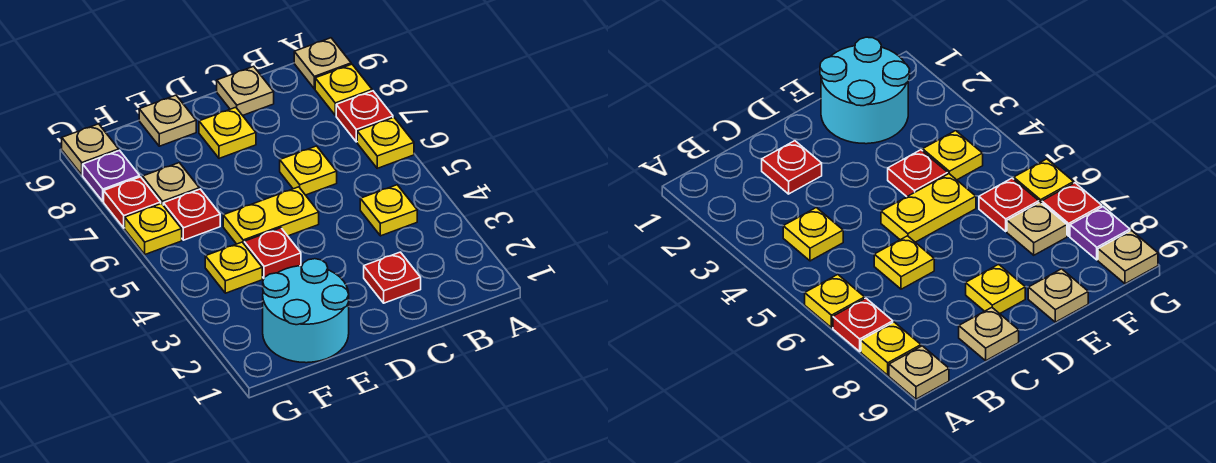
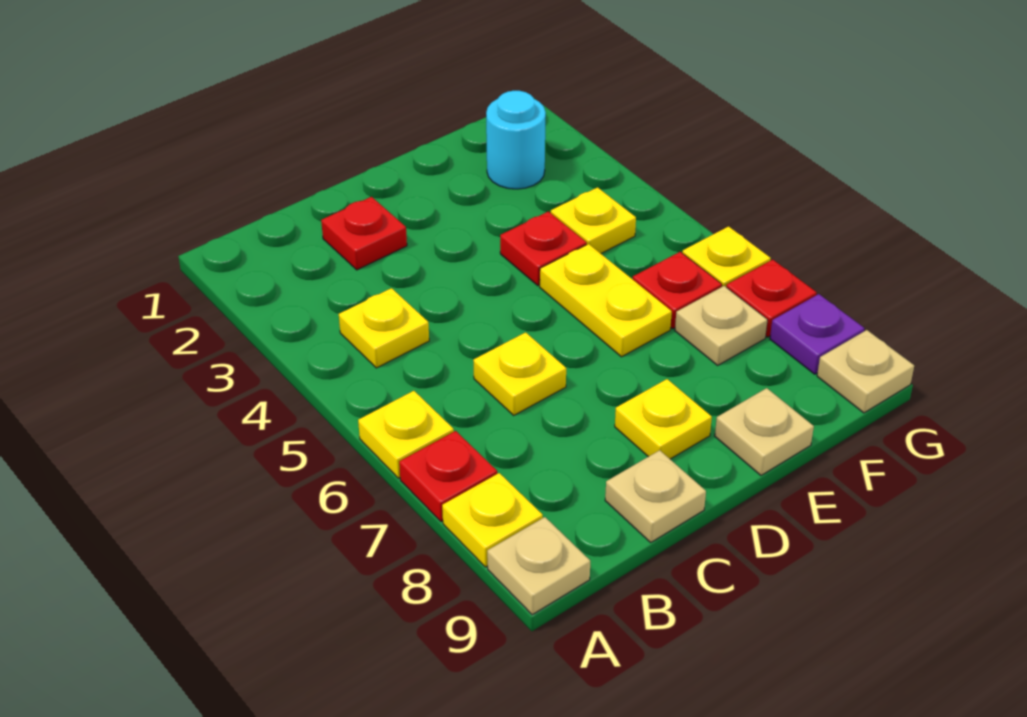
yellow 1x2 plate [223,187,319,244] -> yellow 1x2 plate turned to [540,244,672,357]
cyan 2x2 round brick [263,259,349,363] -> cyan 1x1 round brick [486,91,546,189]

